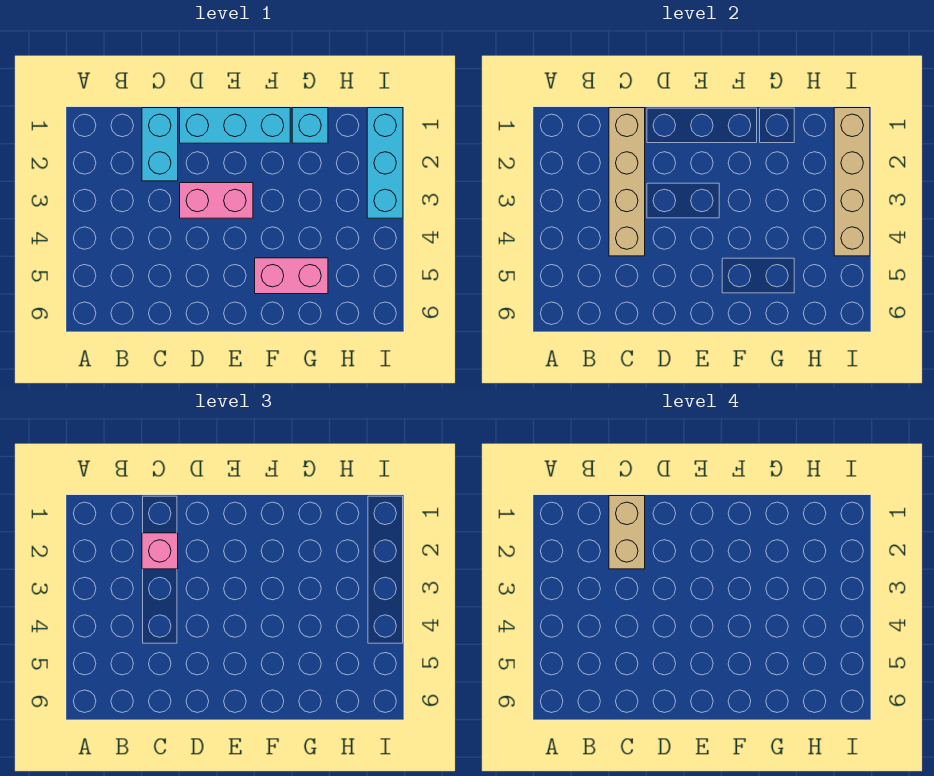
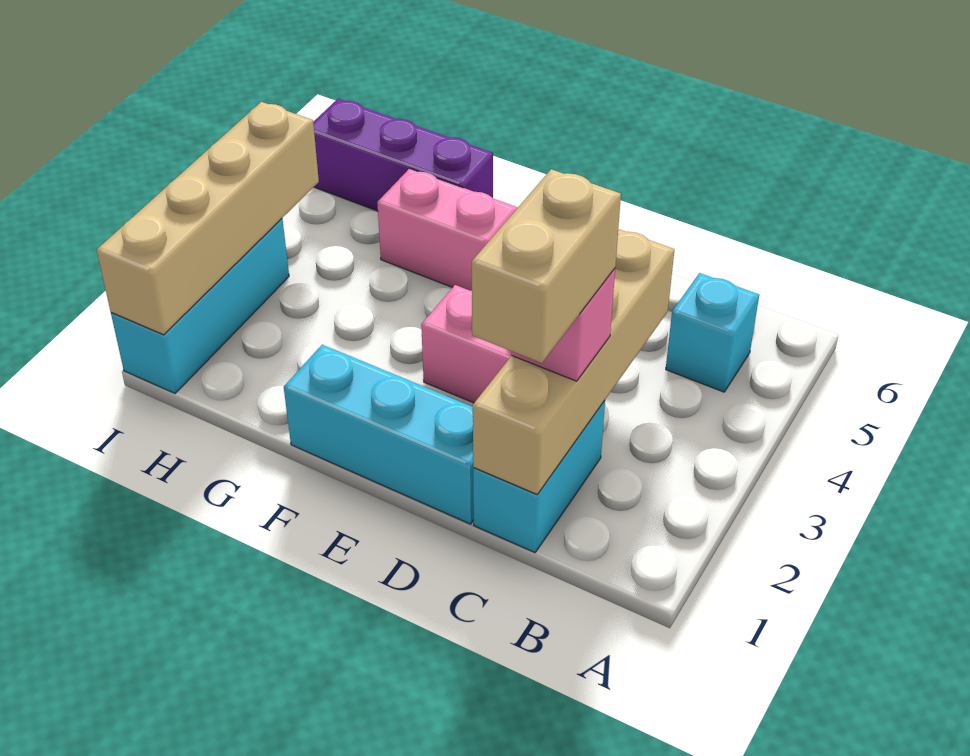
cyan 1x1 brick [292,108,328,143] -> cyan 1x1 brick moved to [666,273,759,392]
none -> purple 1x3 brick [313,99,493,211]

